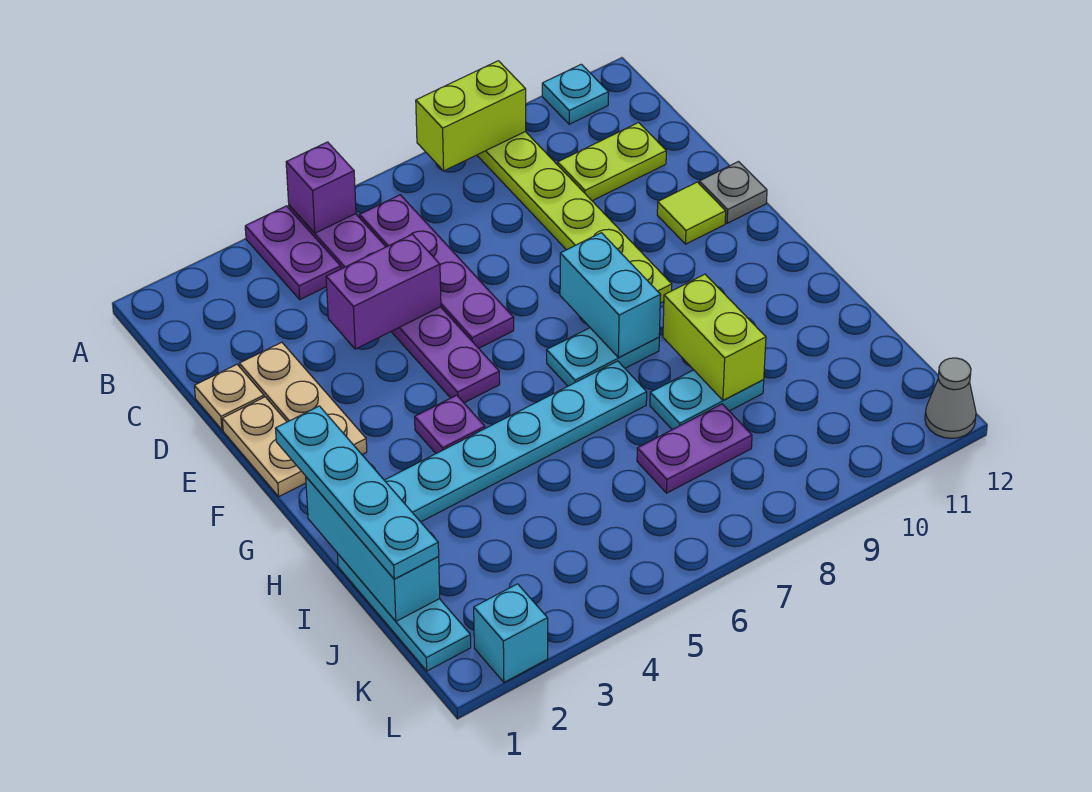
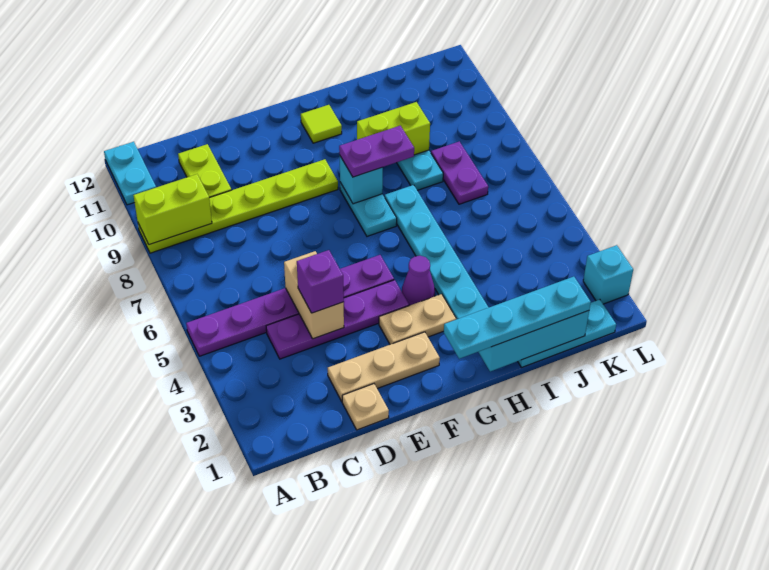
purple 1x2 plate [245,206,341,300] -> purple 1x2 plate moved to [339,126,414,177]
purple 1x1 brick [286,142,356,233] -> purple 1x1 brick moved to [297,250,344,313]
lime 1x2 brick [416,61,526,171] -> lime 1x2 brick turned to [133,174,212,245]
cyan 1x1 plate [542,64,608,124] -> cyan 1x2 plate [104,142,156,205]
purple 1x4 plate [360,195,514,348] -> purple 1x4 plate moved to [266,280,409,359]
purple 1x2 brick [326,234,441,349] -> tan 1x2 brick [284,251,344,339]
tan 1x2 plate [222,397,306,496] -> tan 1x2 plate moved to [379,294,456,344]
lime 1x1 tile [657,182,726,244] -> lime 1x1 tile moved to [301,105,342,143]
grey 1x1 plate [699,162,767,223] -> none
cyan 1x2 brick [560,233,660,358] -> cyan 1x1 brick [340,156,383,204]
purple 1x1 plate [415,395,485,453] -> purple 1x1 cone [402,256,435,305]
grey 1x1 cone [925,358,976,438] -> none

